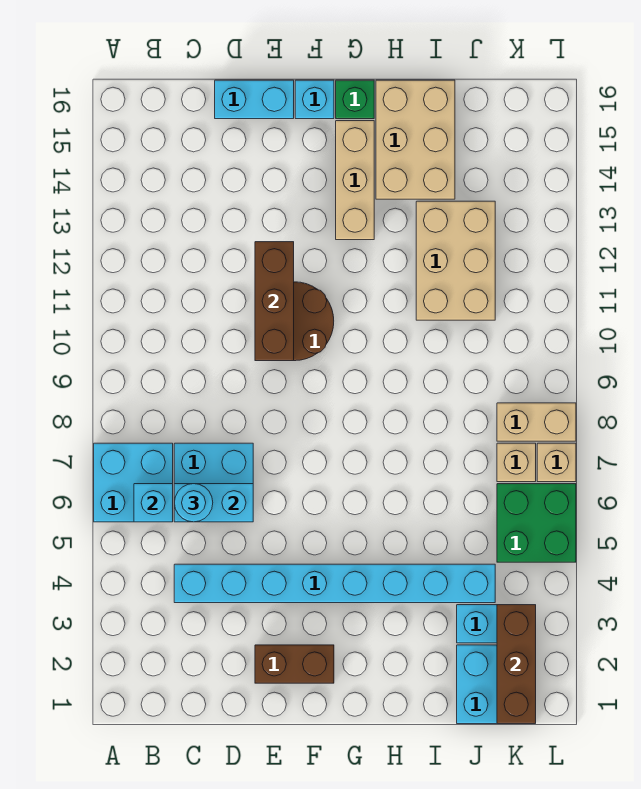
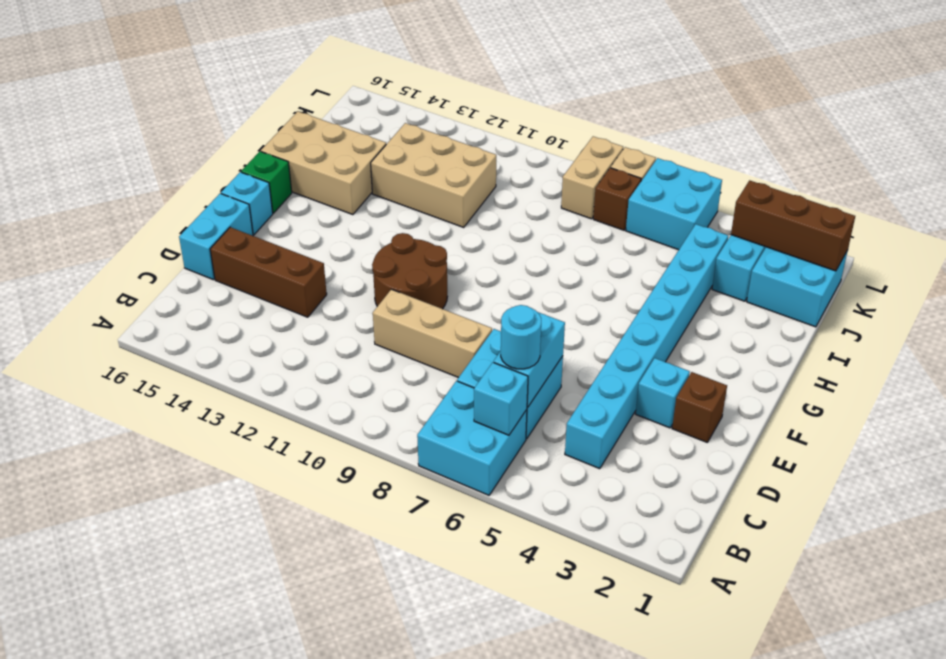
brown 1x2 brick [255,645,334,683] -> brown 1x1 brick [672,372,727,442]
none -> cyan 1x1 brick [636,358,690,428]
brown 1x3 brick [255,242,294,361] -> brown 1x3 brick moved to [210,227,327,317]
tan 1x3 brick [336,121,374,240] -> tan 1x3 brick moved to [373,289,492,378]
green 2x2 brick [497,484,576,562] -> cyan 2x2 brick [626,158,722,250]
tan 1x1 brick [497,443,536,482] -> brown 1x1 brick [593,168,641,230]

